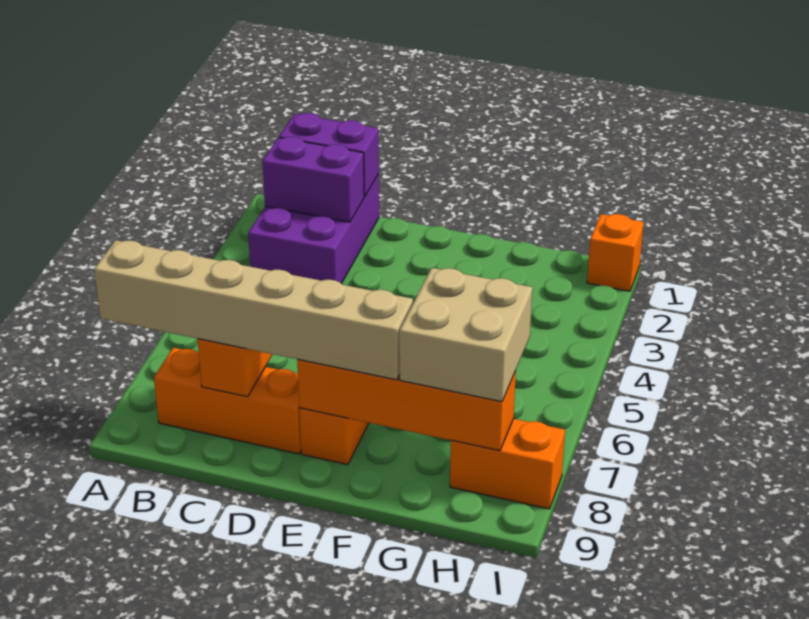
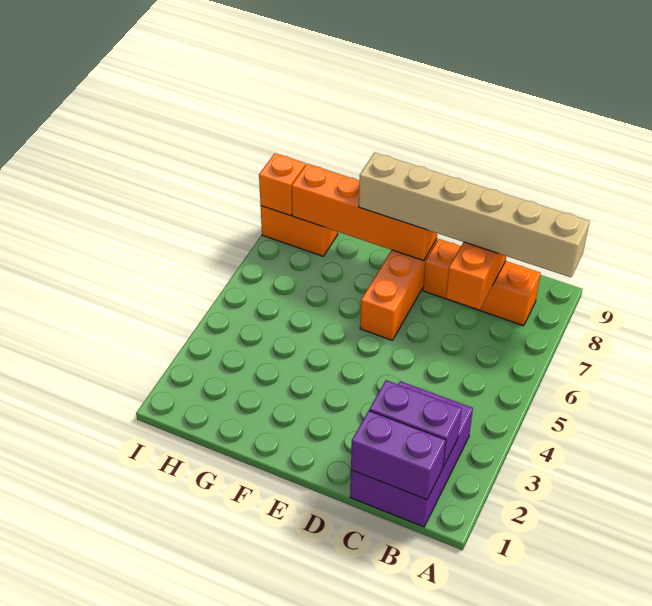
tan 2x2 brick [399,268,532,402] -> none
orange 1x1 brick [587,214,644,291] -> orange 1x1 brick moved to [259,153,305,216]

